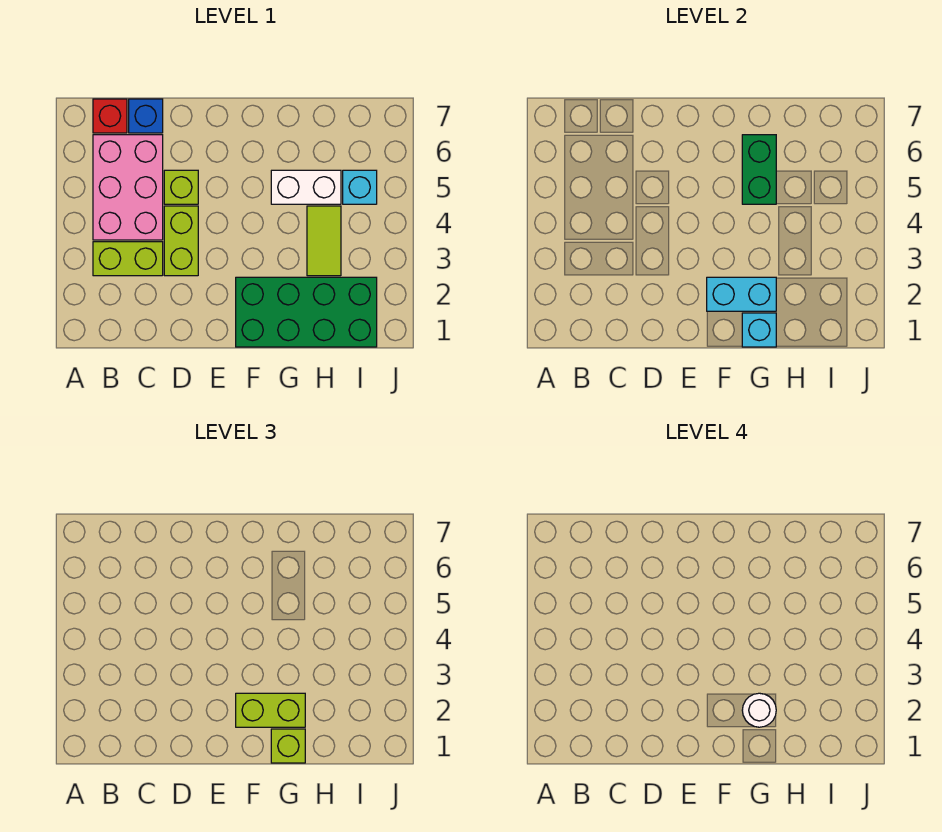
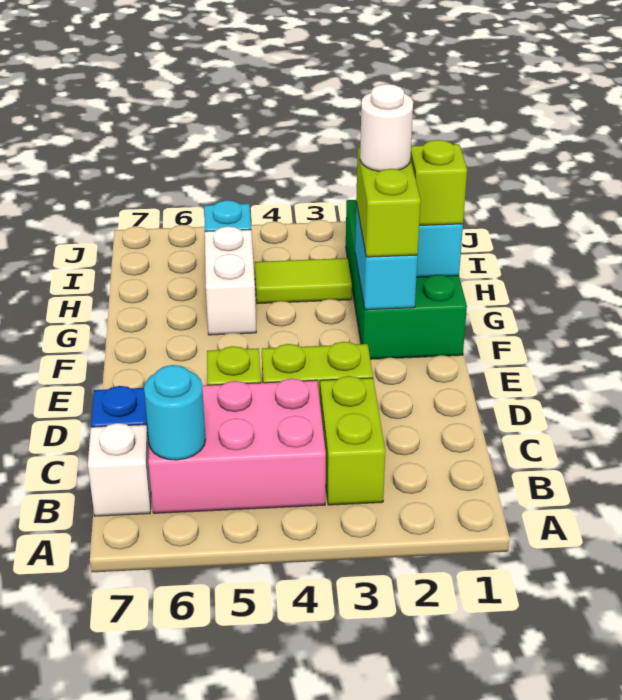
none -> cyan 1x1 round brick [144,365,205,460]
red 1x1 brick [93,99,127,133] -> white 1x1 brick [88,423,151,516]
green 1x2 brick [742,135,776,204] -> none

